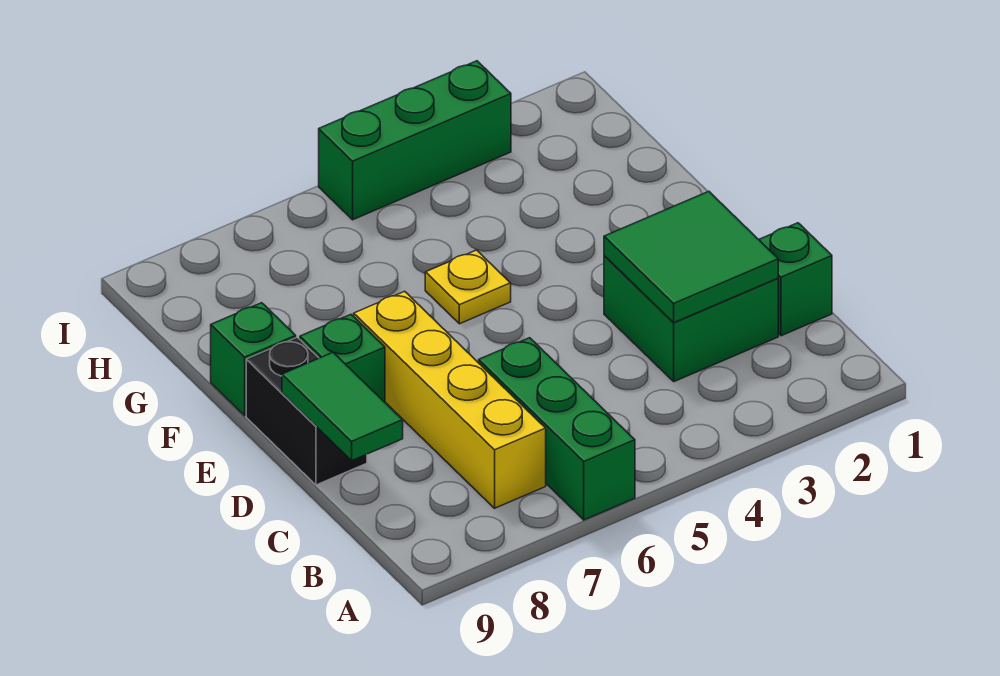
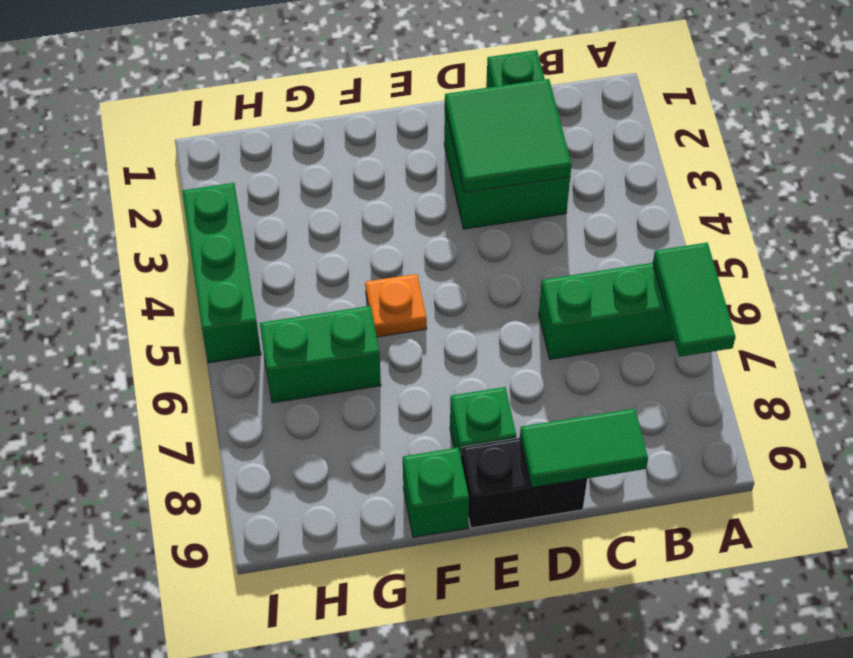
none -> green 1x2 tile [653,243,735,357]
yellow 1x4 brick [354,291,546,508] -> none
yellow 1x1 plate [425,250,511,324] -> orange 1x1 plate [365,274,427,337]
none -> green 1x2 brick [260,306,381,403]

